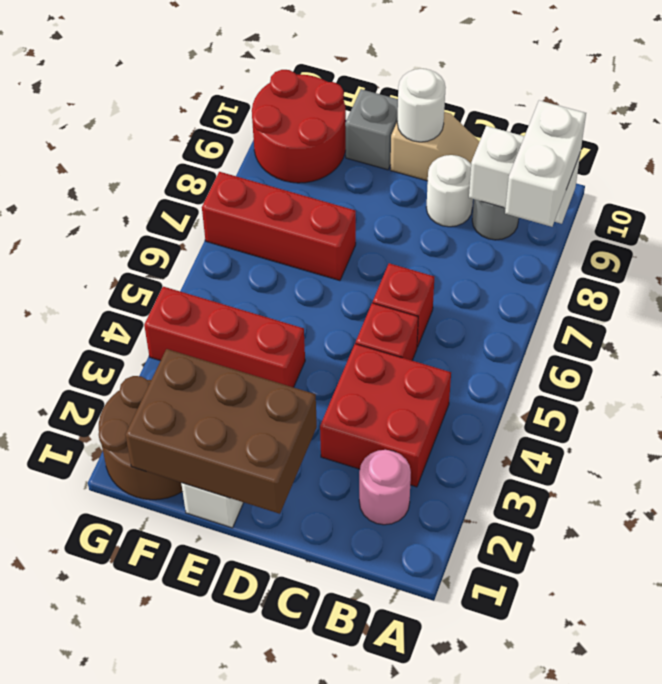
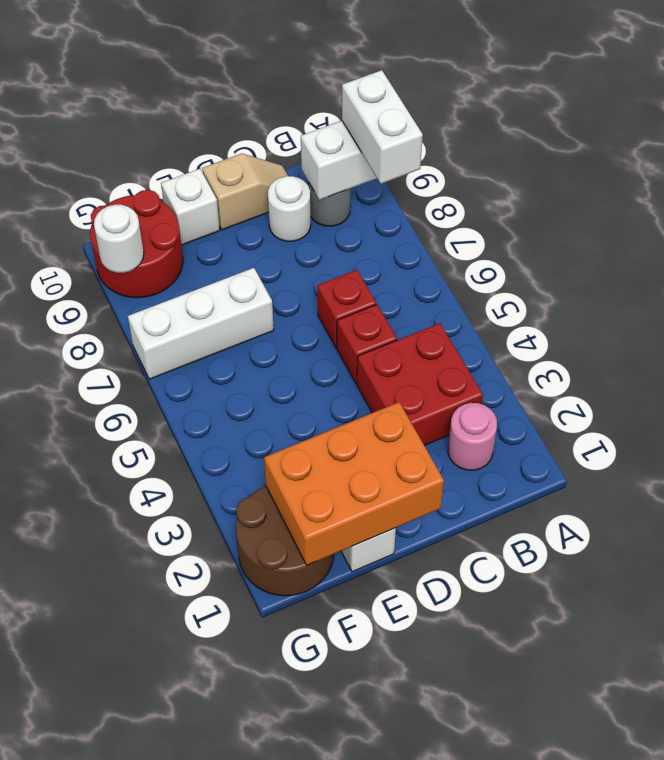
brown 2x3 brick [125,349,317,514] -> orange 2x3 brick [264,402,444,565]
white 1x1 round brick [397,69,446,142] -> white 1x1 round brick moved to [94,205,144,273]
red 1x3 brick [144,287,305,387] -> none
red 1x3 brick [202,172,356,281] -> white 1x3 brick [128,268,274,379]
grey 1x1 brick [345,89,398,170] -> white 1x1 brick [161,169,220,245]

